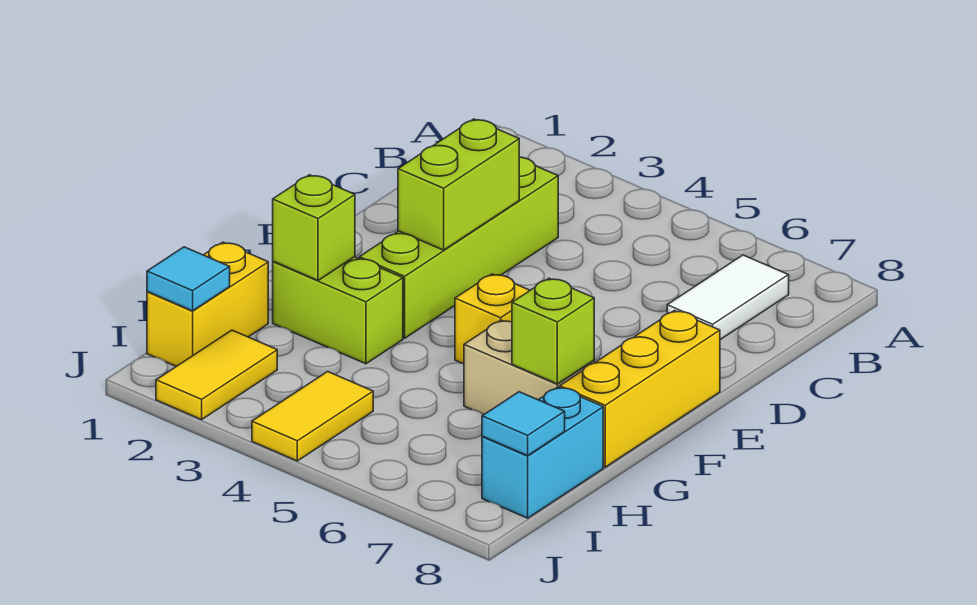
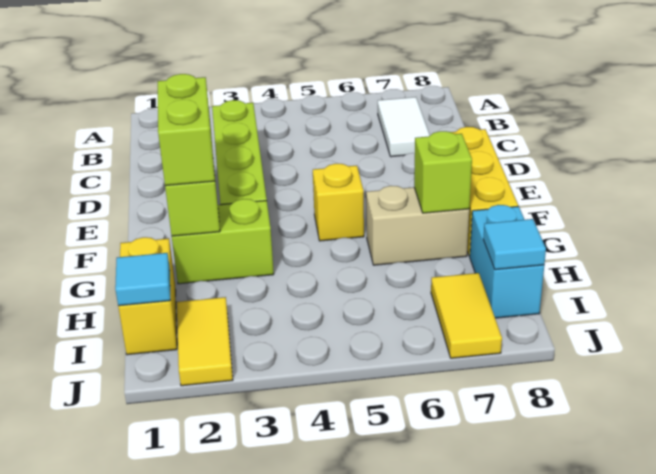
lime 1x2 brick [398,119,519,250] -> lime 1x2 brick moved to [158,74,215,186]
yellow 1x2 tile [252,372,373,461] -> yellow 1x2 tile moved to [431,273,502,358]

